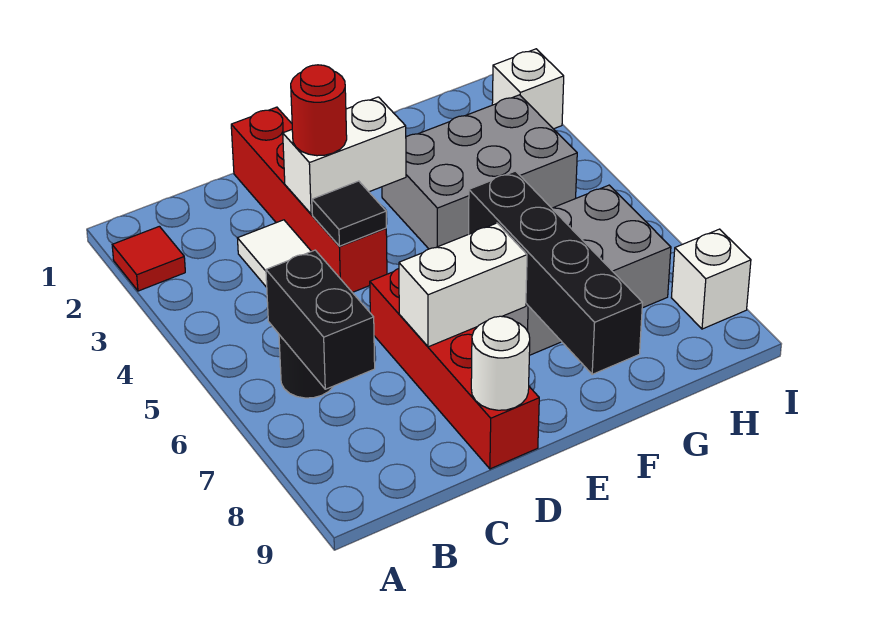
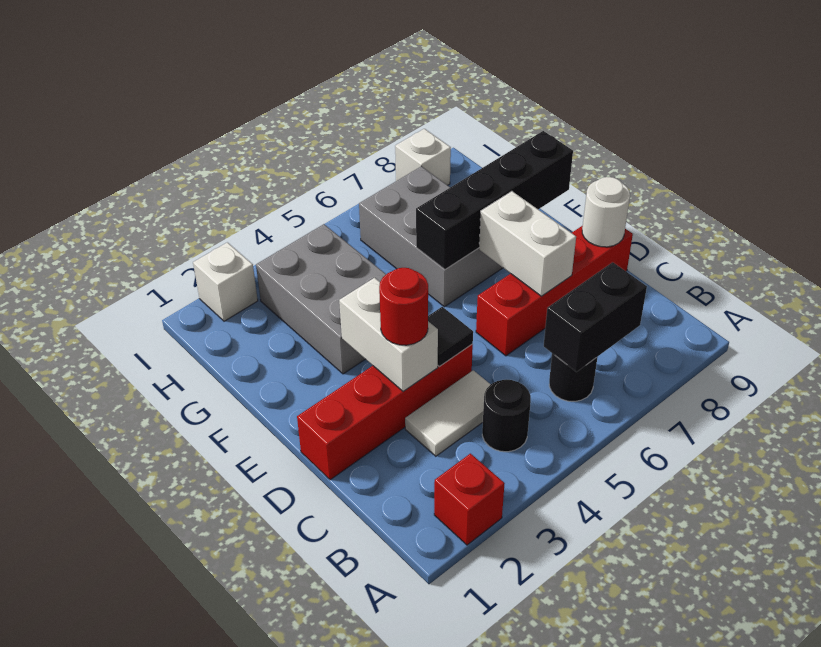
red 1x1 tile [112,226,185,291] -> red 1x1 brick [434,454,505,545]
none -> black 1x1 round brick [482,380,531,452]

